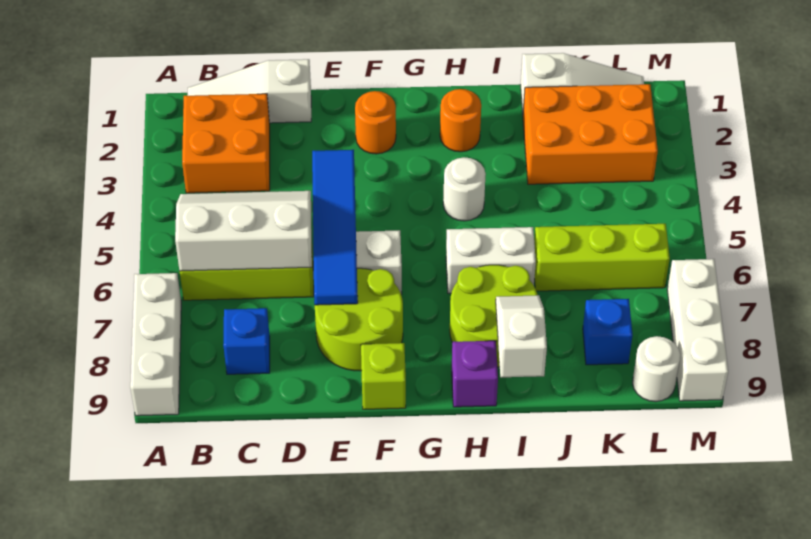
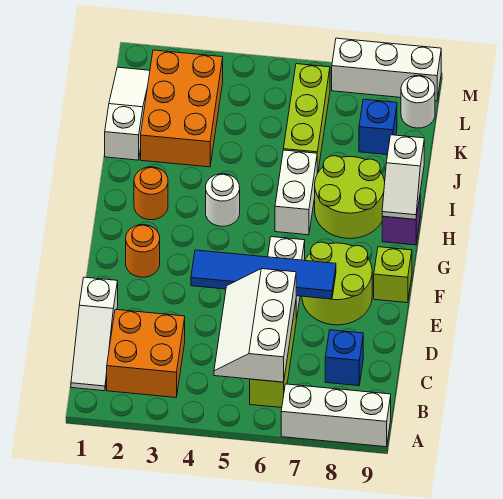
white 1x2 slope [496,295,547,377] -> white 1x2 slope turned to [382,135,424,219]

